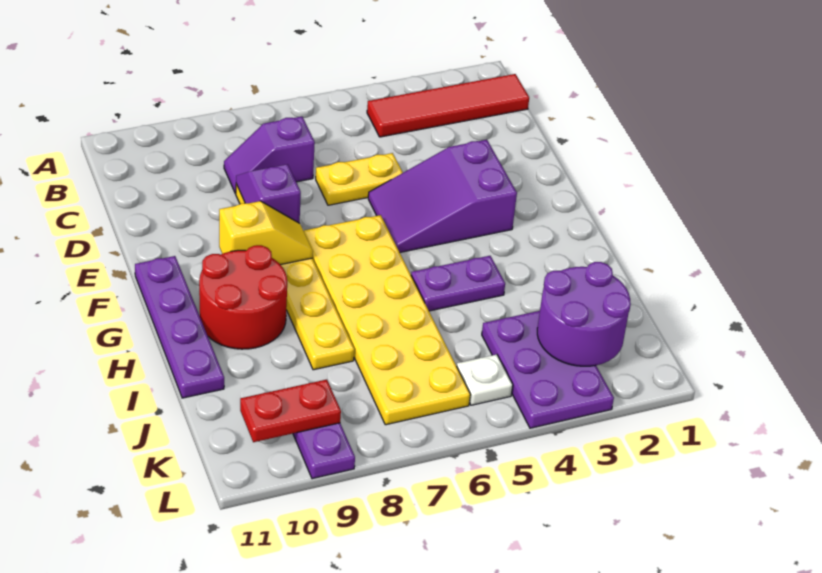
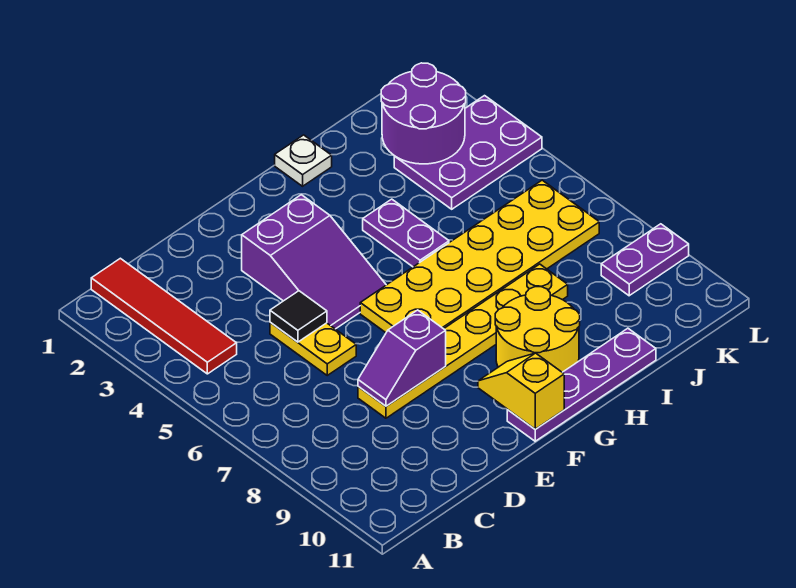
purple 1x2 slope [224,117,315,194] -> none
none -> black 1x1 tile [270,291,327,342]
yellow 1x2 slope [219,201,313,265] -> yellow 1x2 slope moved to [478,353,564,429]
red 2x2 round brick [199,245,287,349] -> yellow 2x2 round brick [495,287,580,372]
white 1x1 plate [457,354,513,405] -> white 1x1 plate moved to [275,135,332,186]
red 1x2 plate [240,380,341,442] -> none

